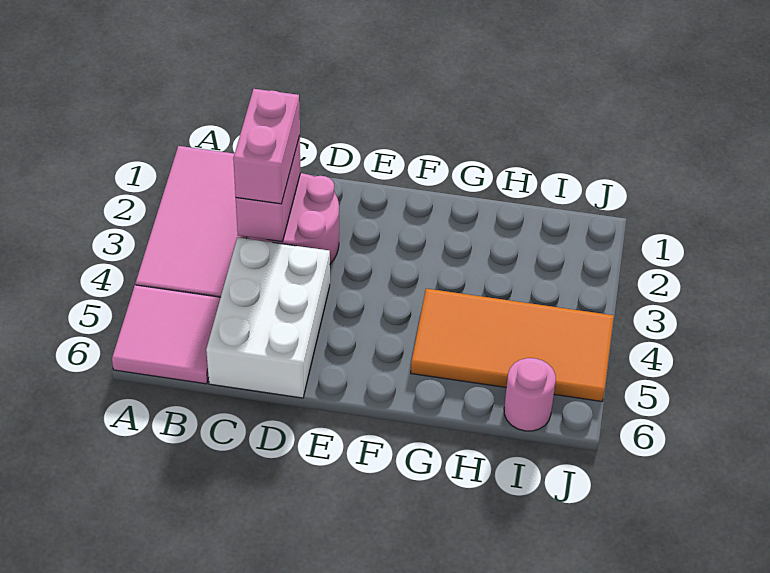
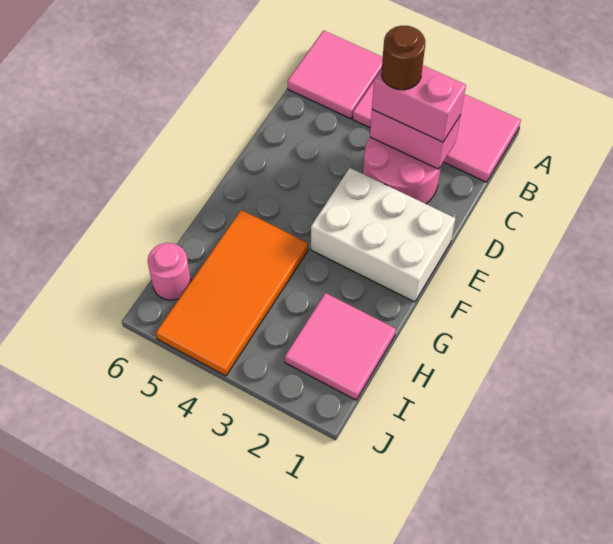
none -> brown 1x1 round brick [381,26,425,90]
white 2x3 brick [206,238,330,398] -> white 2x3 brick moved to [311,168,455,302]
none -> pink 2x2 tile [285,293,396,400]

